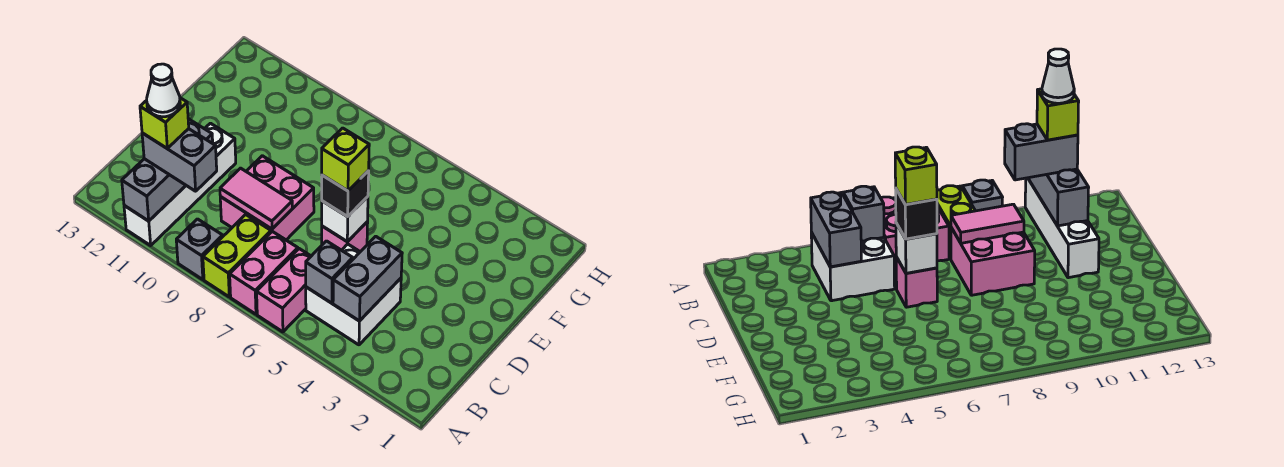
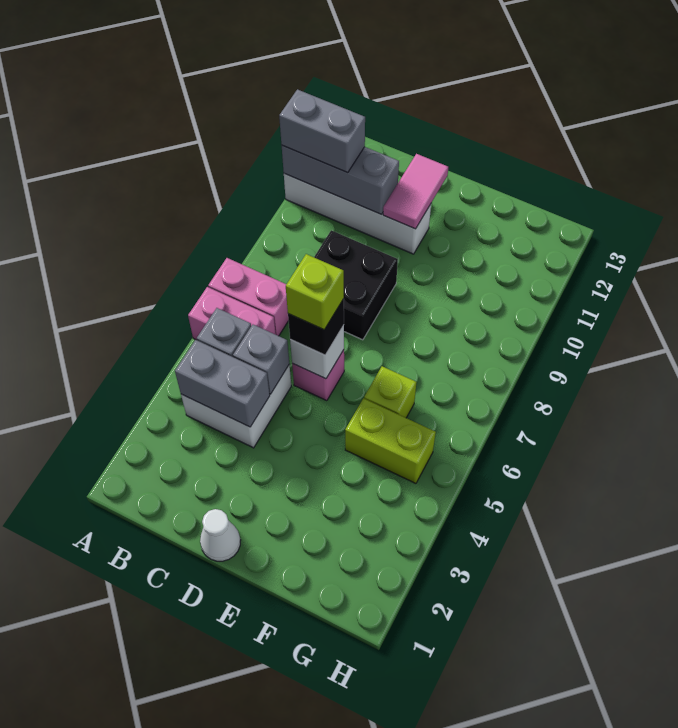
lime 1x2 brick [203,214,271,297] -> lime 1x2 brick moved to [345,398,436,483]
grey 1x1 brick [176,219,223,280] -> grey 1x1 brick moved to [233,325,289,394]
grey 1x2 brick [142,129,217,191] -> grey 1x2 brick turned to [279,89,365,173]
lime 1x1 brick [140,98,189,149] -> lime 1x1 brick moved to [364,366,416,418]
white 1x1 cone [147,64,180,117] -> white 1x1 cone moved to [200,509,241,561]
pink 2x2 brick [220,156,314,240] -> black 2x2 brick [314,230,398,340]
pink 1x2 tile [220,168,292,229] -> pink 1x2 tile moved to [383,154,448,229]

